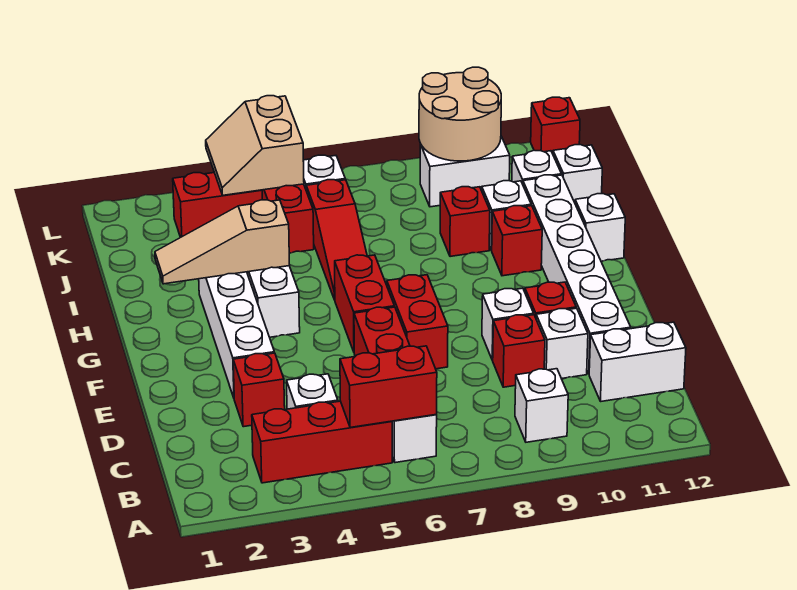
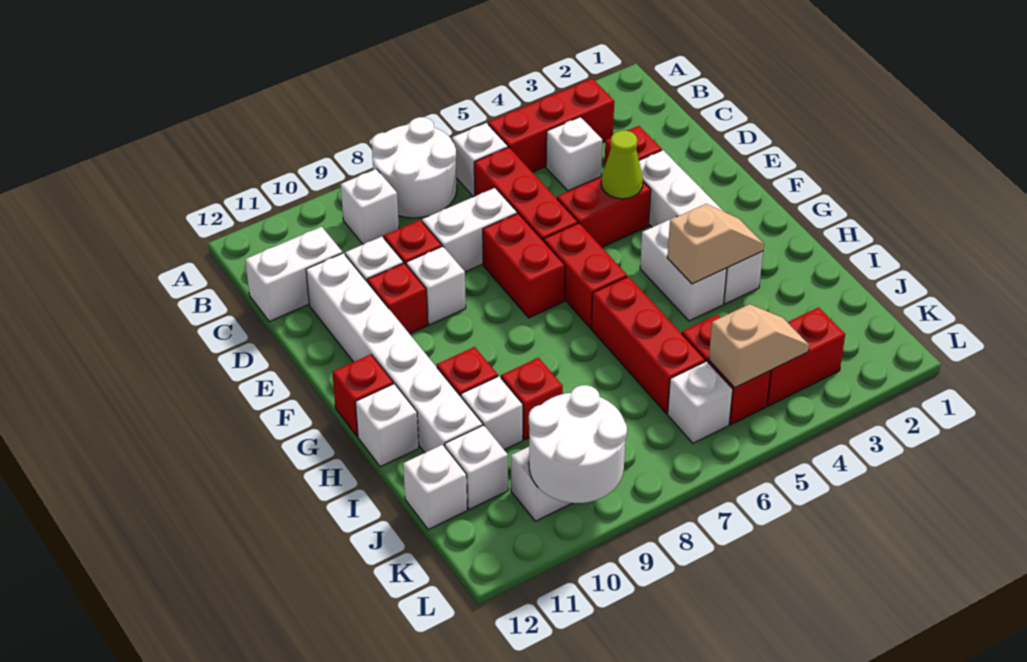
none -> white 2x2 round brick [372,117,457,218]
red 1x2 brick [340,346,437,427] -> red 1x2 brick moved to [557,177,651,247]
none -> white 1x2 brick [422,188,517,272]
none -> lime 1x1 cone [601,131,643,199]
tan 1x3 slope [155,200,290,284] -> tan 1x2 slope [667,204,764,284]
red 1x3 slope [306,180,367,300] -> red 1x3 brick [591,276,705,414]
tan 2x2 slope [206,96,304,195] -> tan 1x2 slope [709,304,809,388]
tan 2x2 round brick [419,67,501,161] -> white 2x2 round brick [529,385,627,503]
red 1x1 brick [531,97,580,154] -> red 1x1 brick moved to [332,354,393,436]

